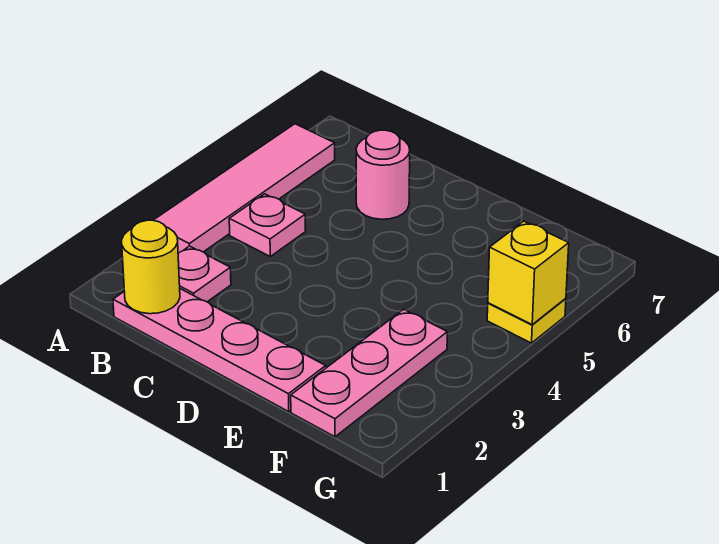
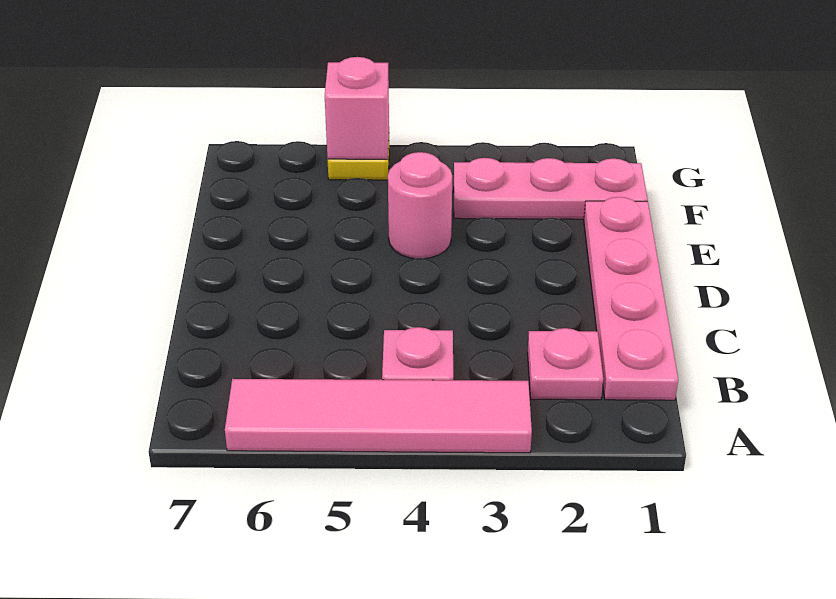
yellow 1x1 round brick [122,220,180,314] -> none
pink 1x1 round brick [356,130,410,219] -> pink 1x1 round brick moved to [388,152,452,258]
yellow 1x1 brick [488,221,569,324] -> pink 1x1 brick [325,57,389,159]

